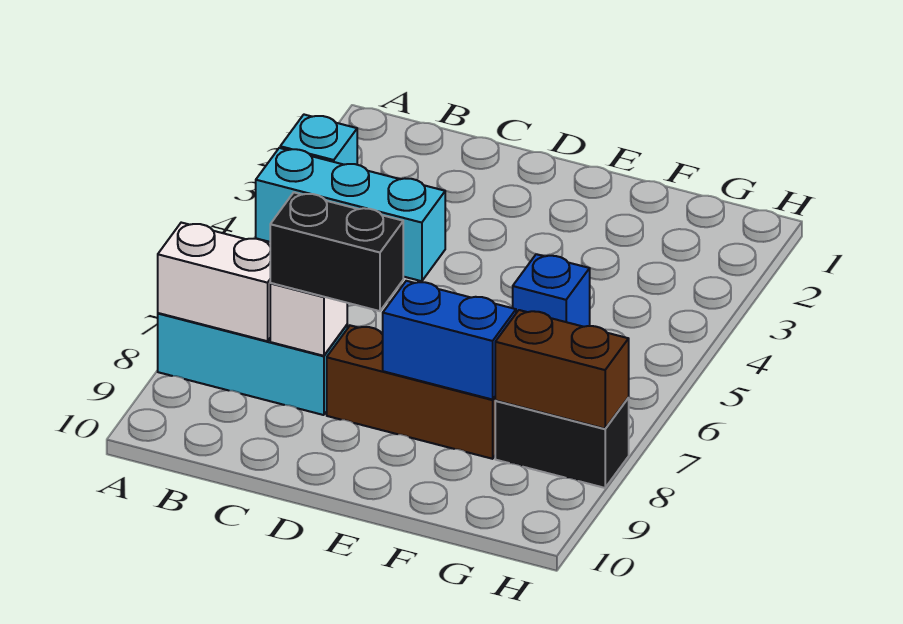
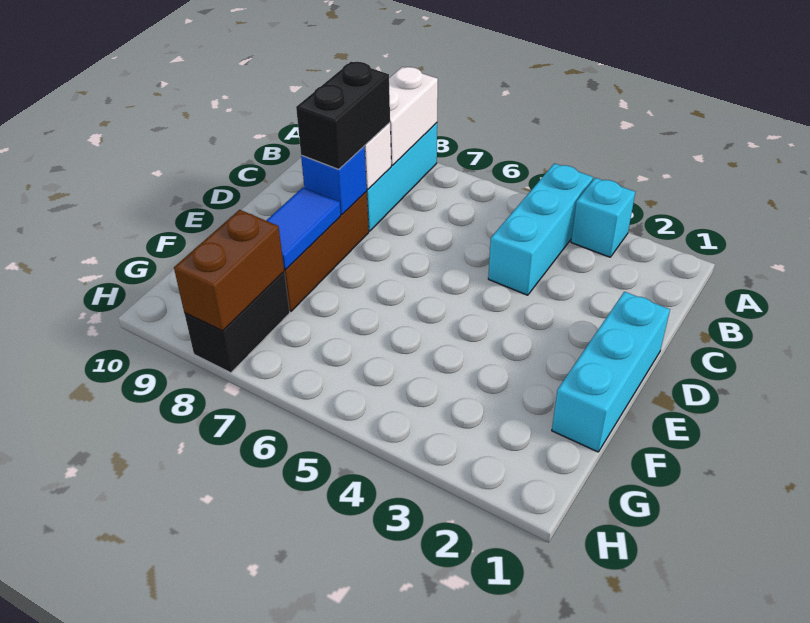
none -> cyan 1x3 brick [552,292,670,452]
blue 1x2 brick [383,281,516,400] -> blue 1x2 tile [266,187,341,270]
blue 1x1 brick [513,254,590,327] -> blue 1x1 brick moved to [301,146,367,215]

